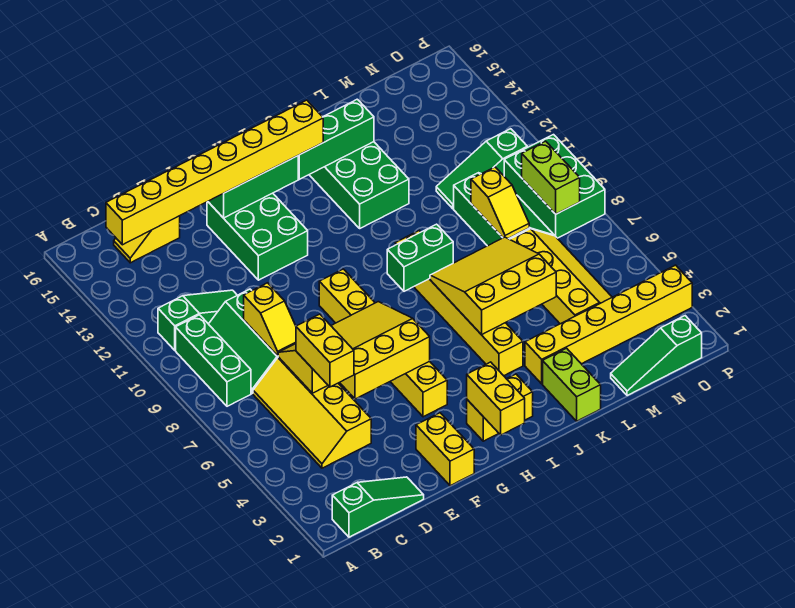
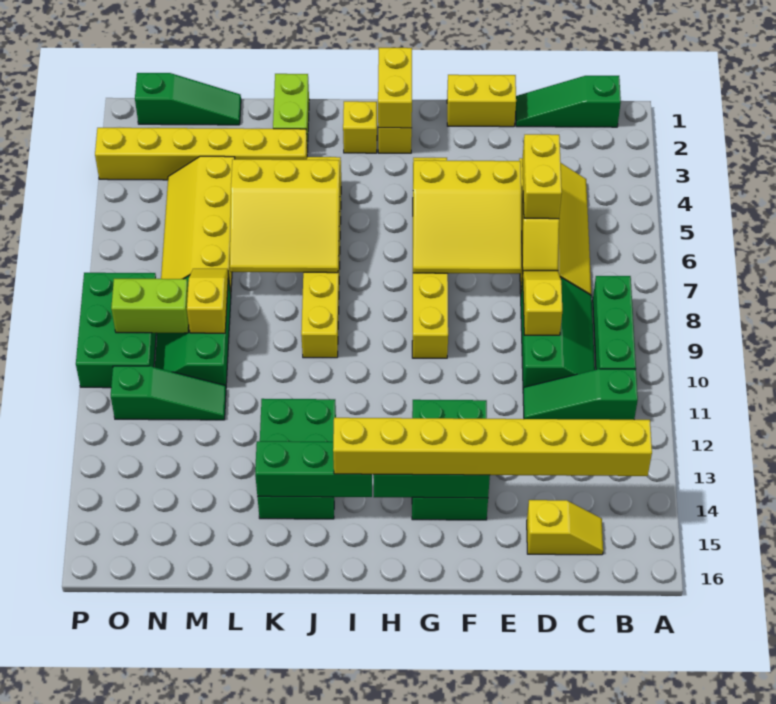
yellow 1x2 brick [416,413,474,486] -> yellow 1x2 brick turned to [447,75,516,127]
green 1x2 brick [387,224,453,291] -> none
lime 1x2 brick [522,141,580,214] -> lime 1x2 brick turned to [111,279,189,333]

